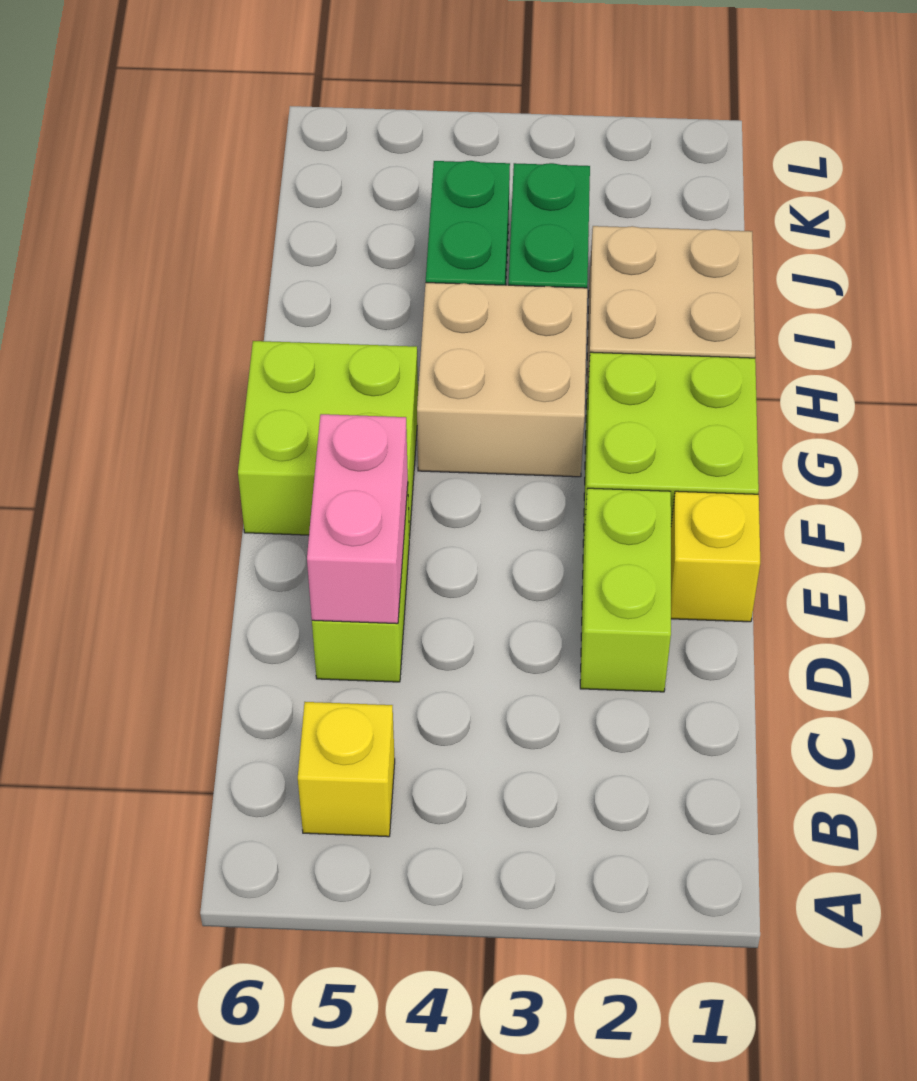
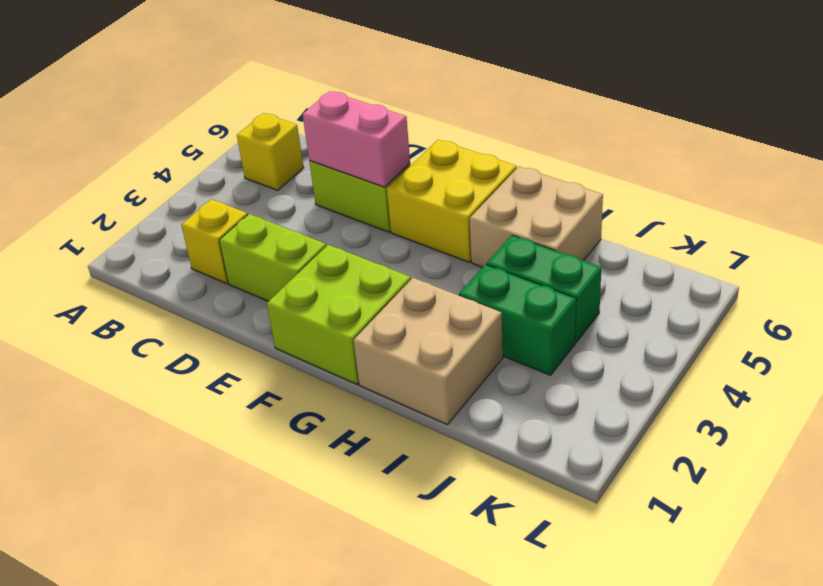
yellow 1x1 brick [671,491,760,622] -> yellow 1x1 brick moved to [181,199,248,283]
lime 2x2 brick [238,341,418,538] -> yellow 2x2 brick [387,140,517,262]
tan 2x2 brick [417,283,587,477] -> tan 2x2 brick moved to [469,167,603,267]

